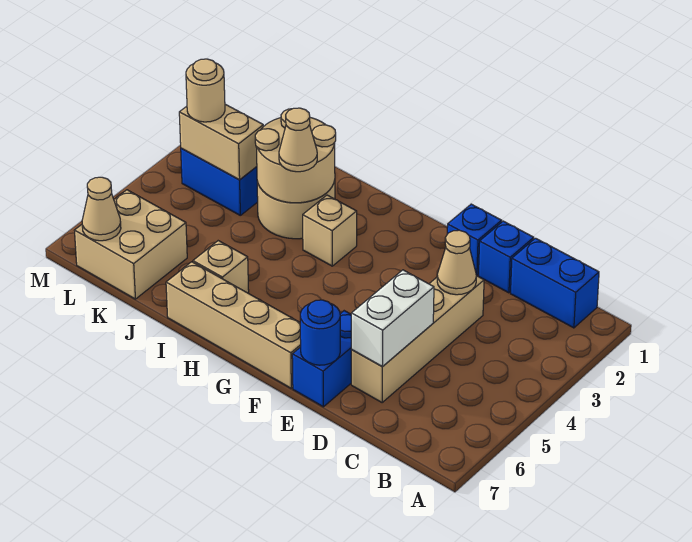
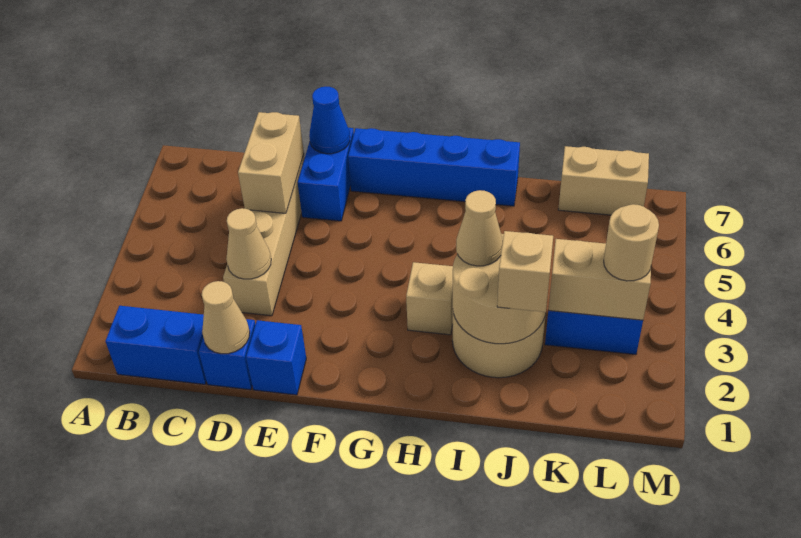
white 1x2 brick [351,270,434,367] -> tan 1x2 brick [238,112,304,213]
blue 1x1 round brick [300,300,340,365] -> blue 1x1 cone [309,86,350,154]
tan 1x4 brick [166,262,301,388] -> blue 1x4 brick [348,128,520,206]
tan 1x1 brick [193,241,249,293] -> tan 1x1 brick moved to [497,231,553,312]
tan 2x2 brick [74,190,187,299] -> tan 1x2 brick [558,146,649,215]
tan 1x1 cone [82,177,121,241] -> tan 1x1 cone moved to [202,281,250,354]

